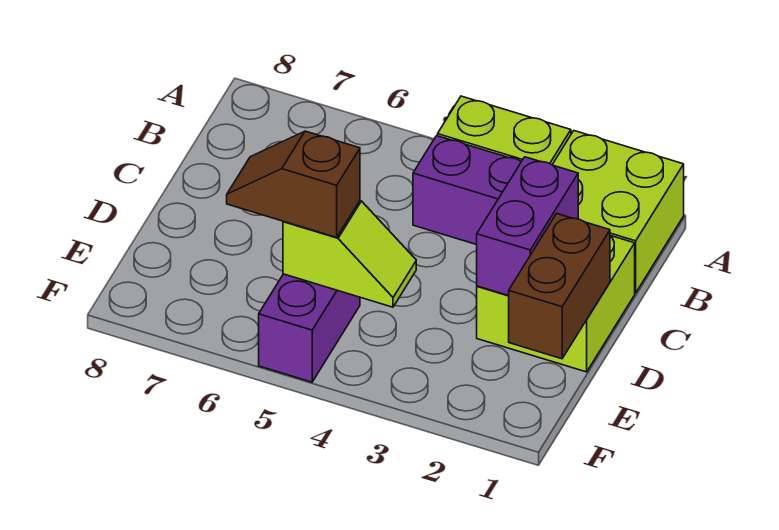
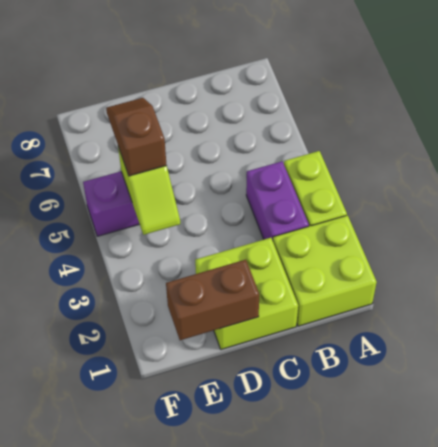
purple 1x2 brick [477,157,578,296] -> none

